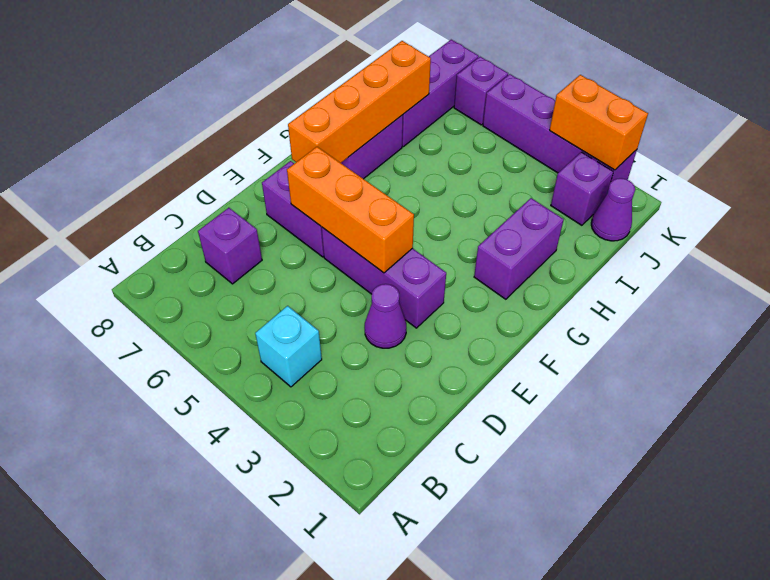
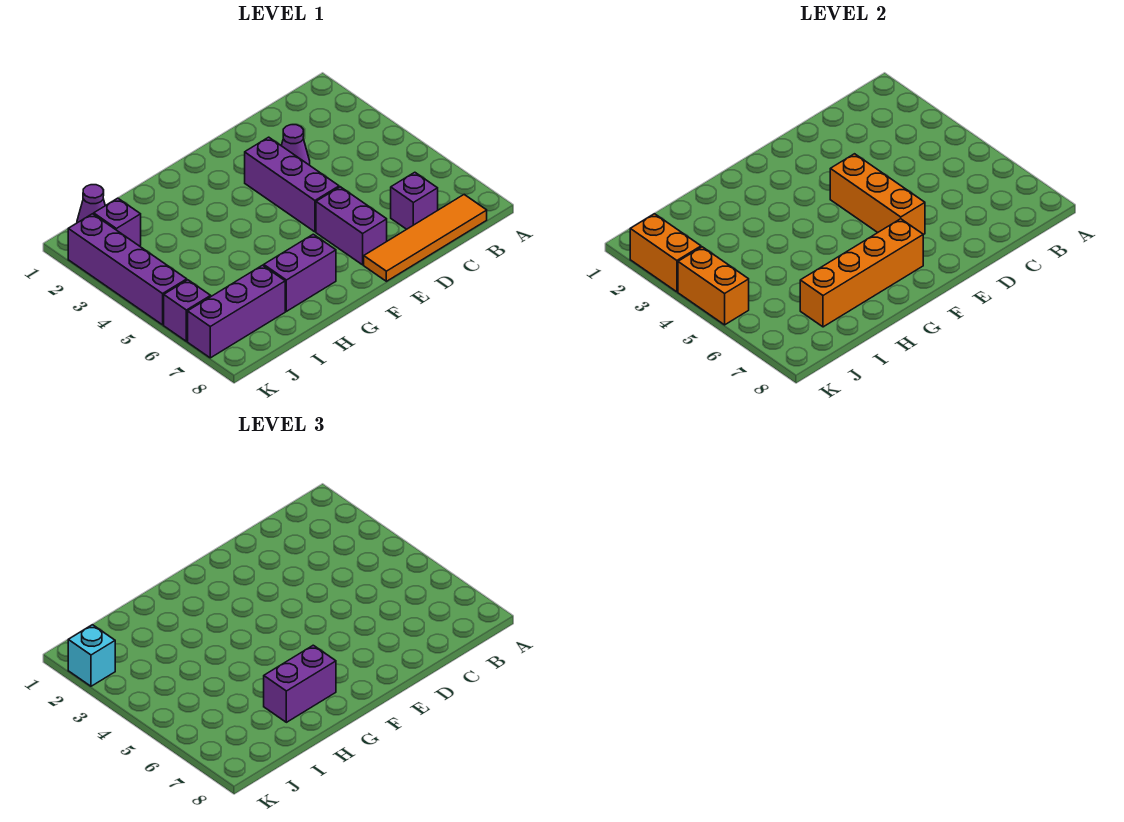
cyan 1x1 brick [255,306,322,387] -> cyan 1x1 brick moved to [68,625,115,686]
none -> orange 1x4 tile [364,194,487,281]
purple 1x2 brick [474,198,564,299] -> purple 1x2 brick moved to [264,645,336,722]
none -> orange 1x2 brick [678,247,749,325]

